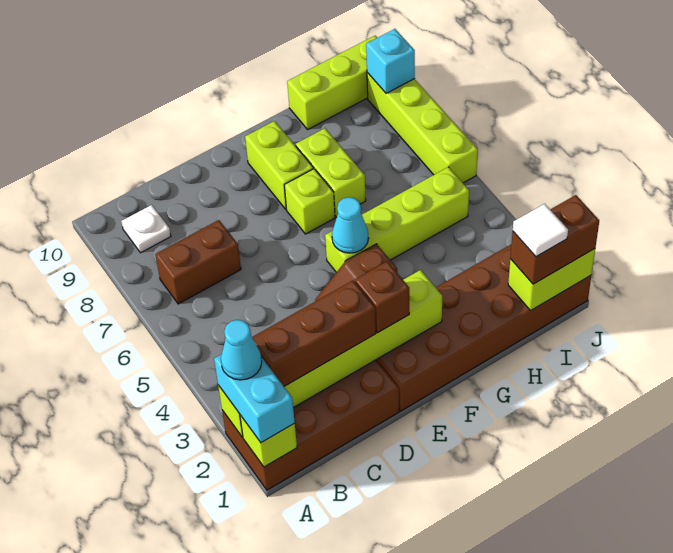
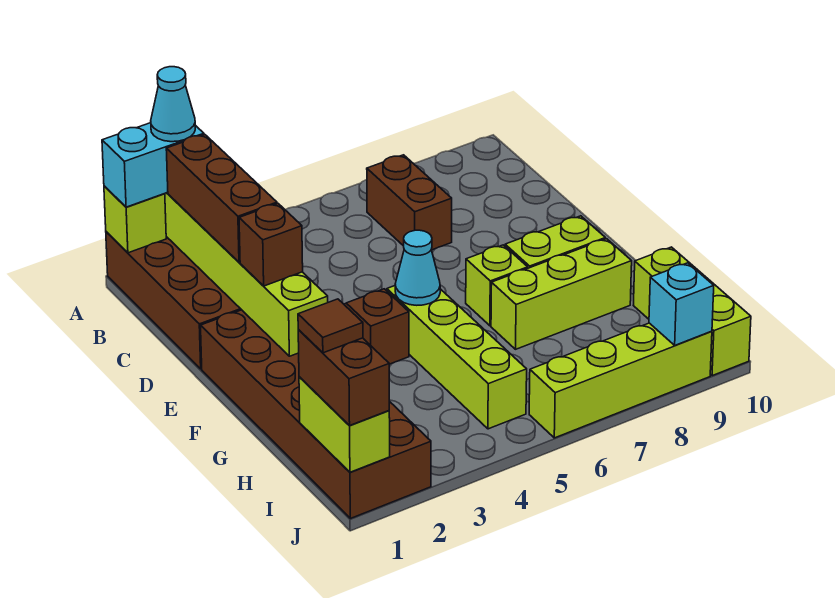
white 1x1 plate [121,205,171,253] -> none
lime 1x2 brick [296,128,366,217] -> lime 1x3 brick [491,239,632,349]
white 1x1 tile [513,204,568,257] -> brown 1x1 tile [298,299,363,353]

